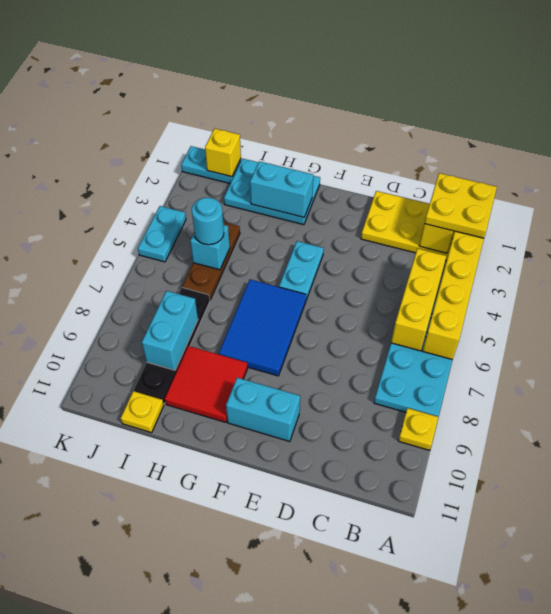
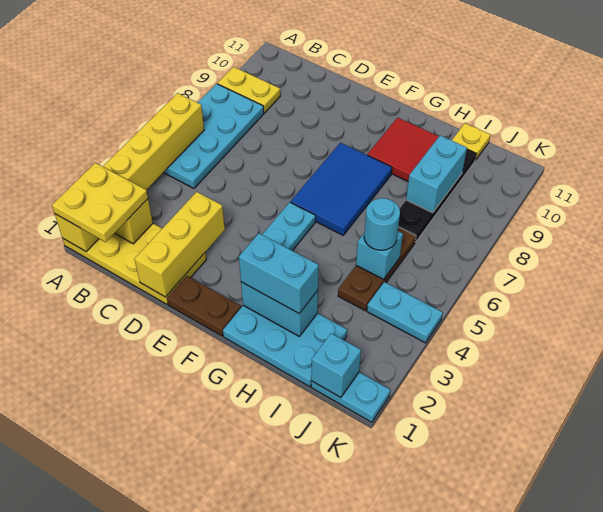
yellow 1x1 plate [398,408,439,450] -> yellow 1x2 plate [217,67,280,113]
yellow 1x3 brick [391,248,446,351] -> yellow 1x3 brick moved to [134,192,225,297]
none -> brown 1x2 plate [167,276,241,336]
cyan 1x2 brick [226,378,300,442] -> cyan 1x2 brick moved to [239,233,319,313]
yellow 1x1 brick [205,129,241,177] -> cyan 1x1 brick [311,333,361,398]
cyan 1x2 plate [138,206,186,262] -> cyan 1x2 plate turned to [367,282,443,343]

